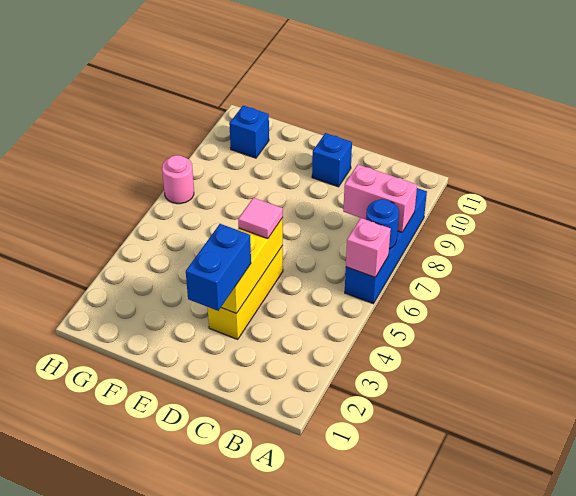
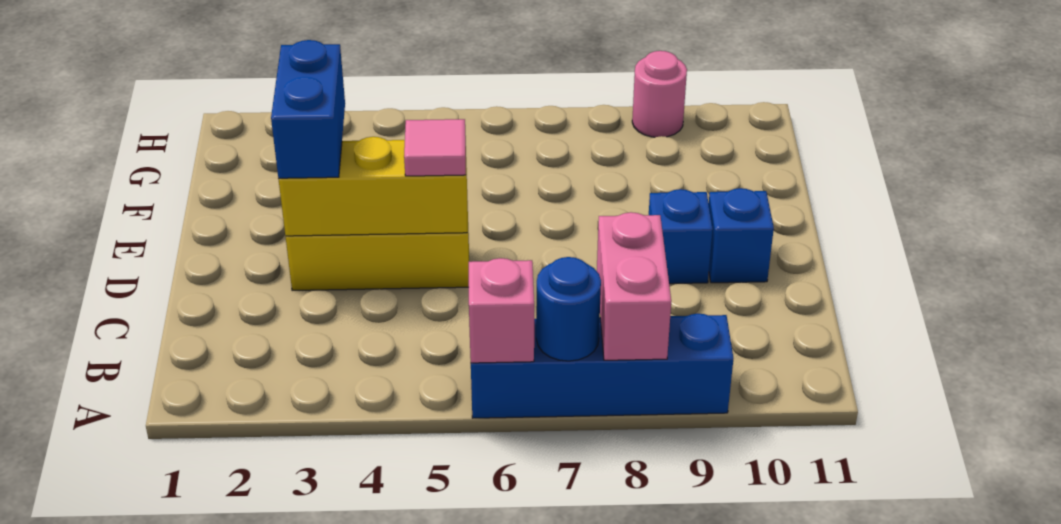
blue 1x2 brick [186,224,251,311] -> blue 1x2 brick turned to [271,40,345,178]
blue 1x1 brick [229,106,269,158] -> blue 1x1 brick moved to [649,189,713,284]
pink 1x1 round brick [162,155,194,204] -> pink 1x1 round brick moved to [632,51,687,137]

